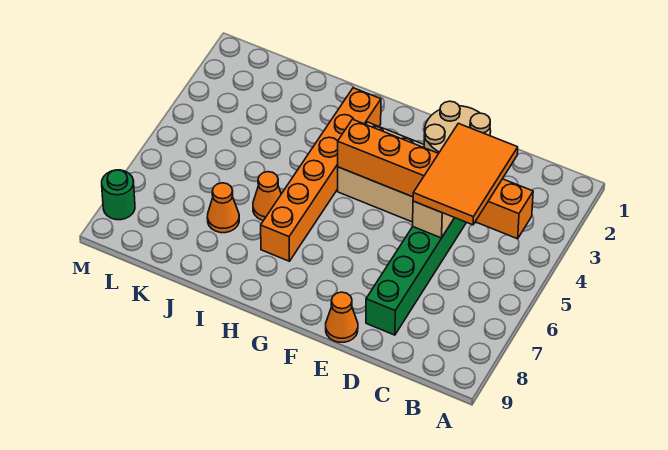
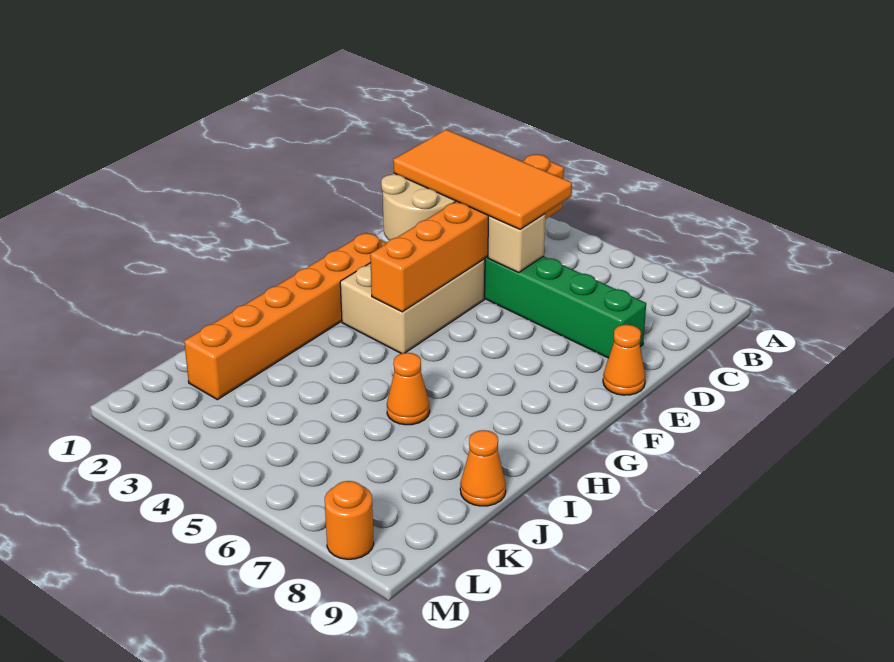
orange 2x3 tile [413,123,518,225] -> orange 2x4 tile [393,130,572,230]
orange 1x6 brick [261,88,381,261] -> orange 1x6 brick turned to [184,233,387,400]
orange 1x1 cone [207,183,239,233] -> orange 1x1 cone moved to [460,430,506,506]
green 1x1 round brick [102,170,135,220] -> orange 1x1 round brick [325,481,374,559]

